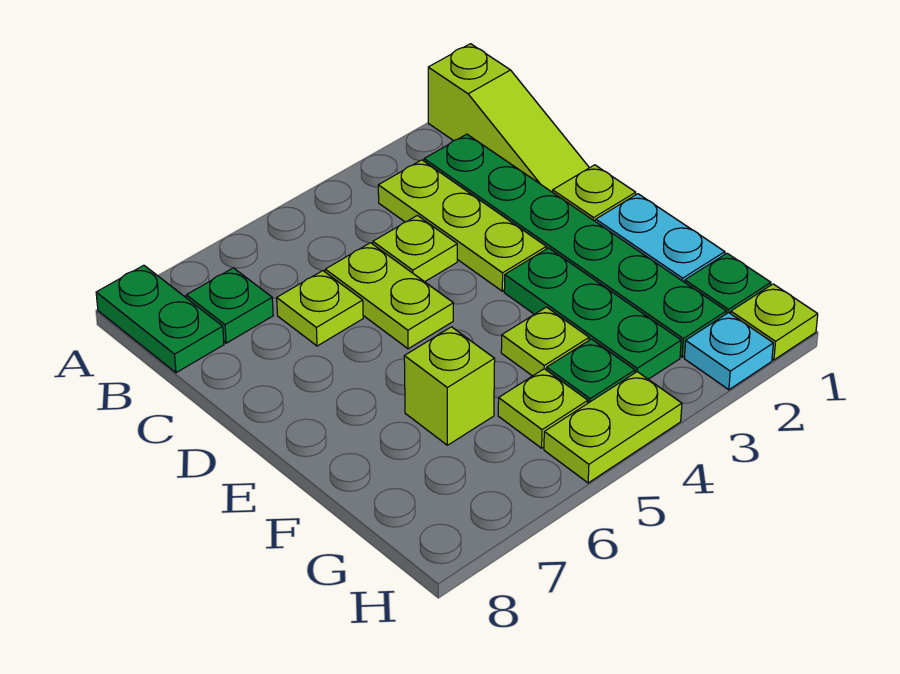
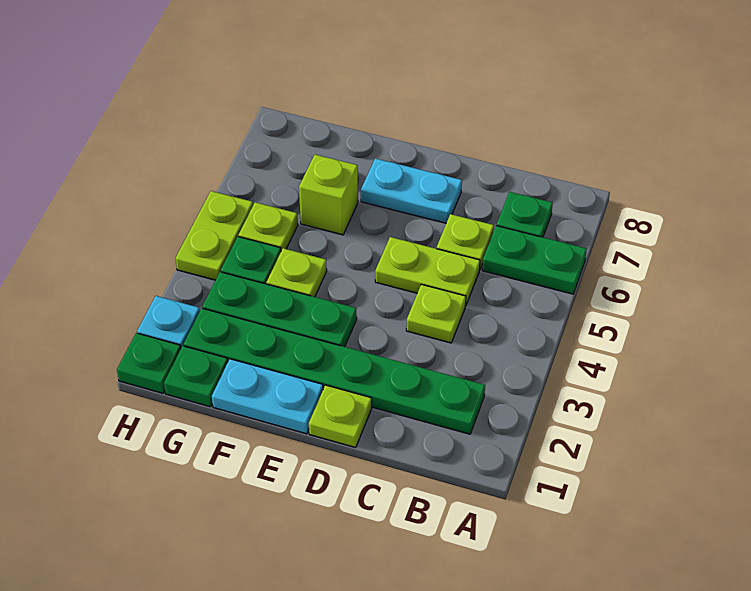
lime 1x3 slope [428,44,589,192] -> none
green 1x2 plate [96,265,224,373] -> green 1x2 plate moved to [482,226,587,294]
lime 1x3 plate [378,160,546,291] -> none
none -> cyan 1x2 plate [361,158,462,223]
lime 1x1 plate [731,284,818,360] -> green 1x1 plate [117,333,181,393]

